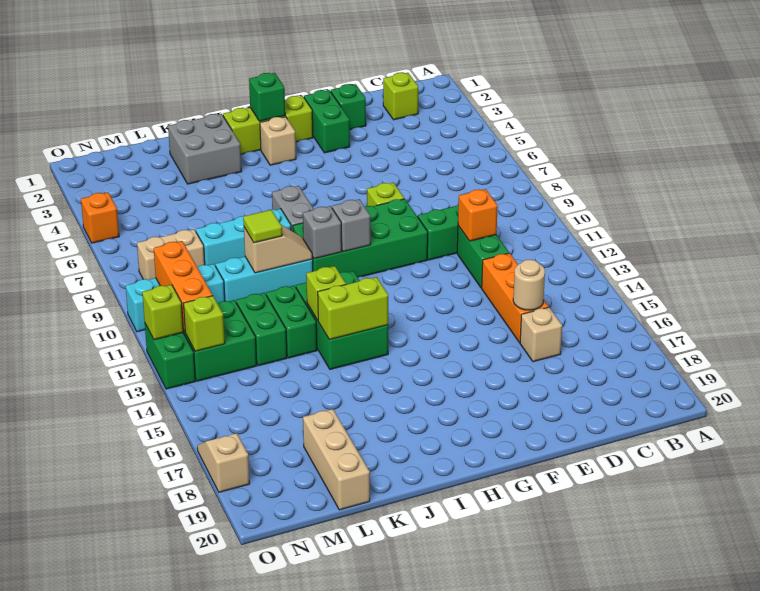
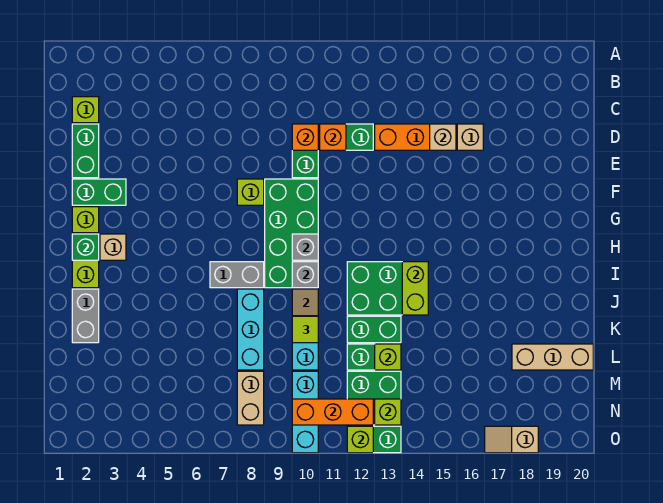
tan 1x1 round brick [513,260,545,310] -> tan 1x1 brick [430,124,456,150]
green 1x1 brick [331,84,366,130] -> green 1x2 brick [72,124,99,178]
grey 2x2 brick [168,114,242,184] -> grey 1x2 brick [72,289,99,343]
lime 1x1 brick [306,266,346,320] -> lime 1x1 brick moved to [375,344,401,370]
orange 1x1 brick [81,192,119,243] -> orange 1x1 brick moved to [292,124,318,150]

